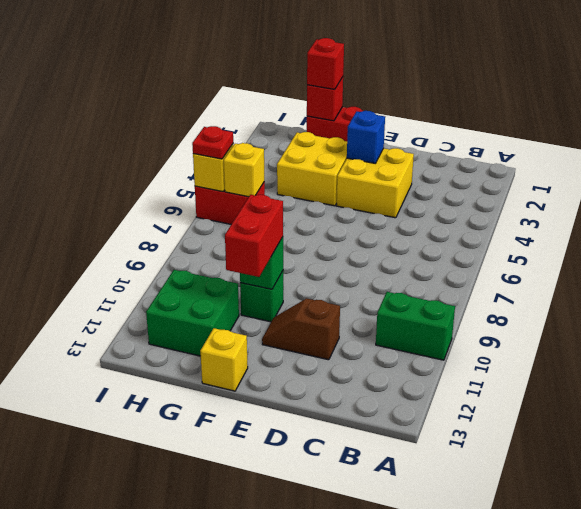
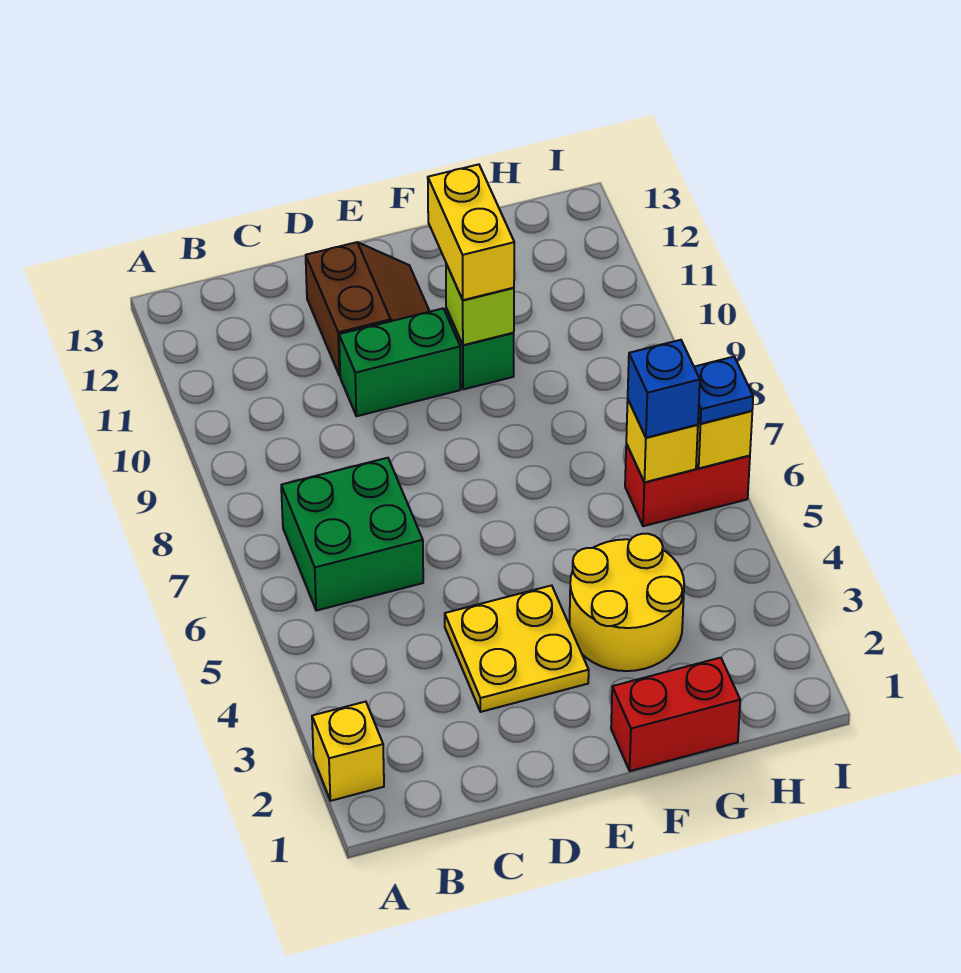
green 1x2 brick [376,292,455,360] -> green 1x2 brick moved to [339,309,460,416]
yellow 2x2 brick [337,148,414,218] -> yellow 2x2 plate [445,585,589,712]
brown 1x2 slope [262,298,340,360] -> brown 2x2 slope [306,242,430,376]
blue 1x1 brick [347,111,385,163] -> blue 1x1 brick moved to [628,340,700,438]
yellow 2x2 brick [277,132,347,206] -> yellow 2x2 round brick [570,534,684,671]
green 1x1 brick [240,237,283,289] -> lime 1x1 brick [446,264,514,345]
red 1x2 brick [225,195,283,277] -> yellow 1x2 brick [428,164,514,300]
yellow 1x1 brick [200,328,248,391] -> yellow 1x1 brick moved to [312,702,384,801]
red 1x1 brick [307,77,343,121] -> none
red 1x1 brick [307,38,344,90] -> none
green 2x2 brick [146,270,239,356] -> green 2x2 brick moved to [281,458,423,611]
red 1x1 plate [192,126,233,159] -> blue 1x1 plate [694,357,753,424]

